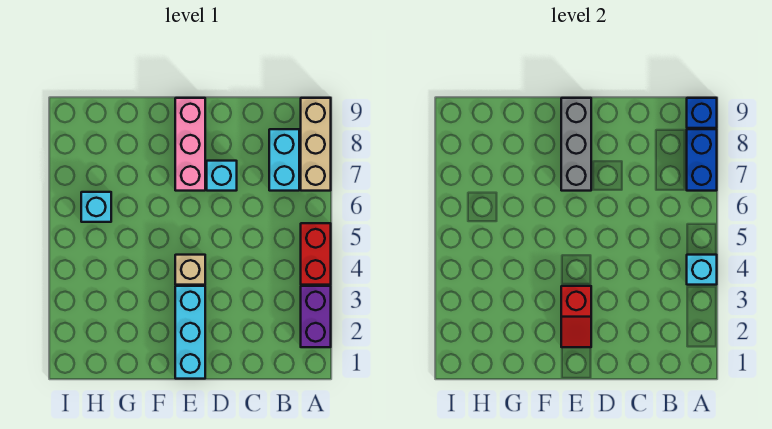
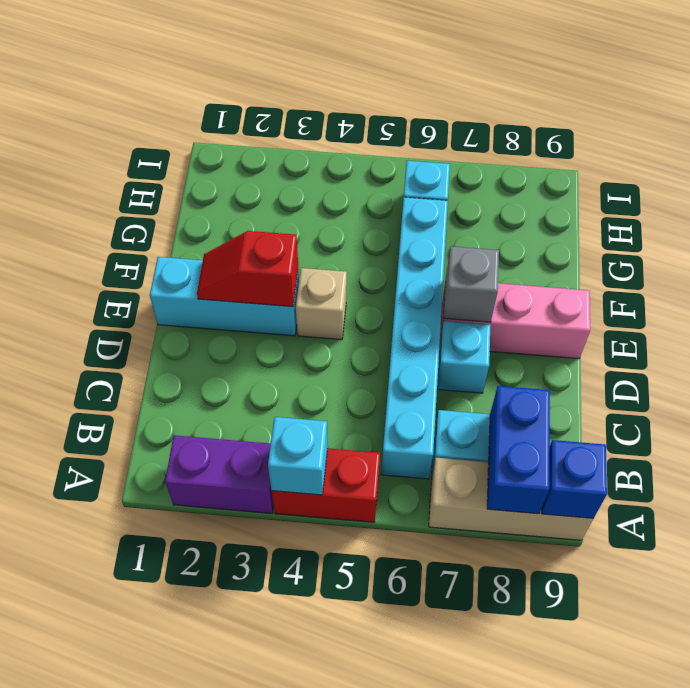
blue 1x2 brick [687,129,717,191] -> blue 1x2 brick turned to [487,386,550,514]
none -> cyan 1x6 brick [381,197,448,479]
grey 1x3 brick [561,98,591,191] -> grey 1x1 brick [443,246,499,322]

